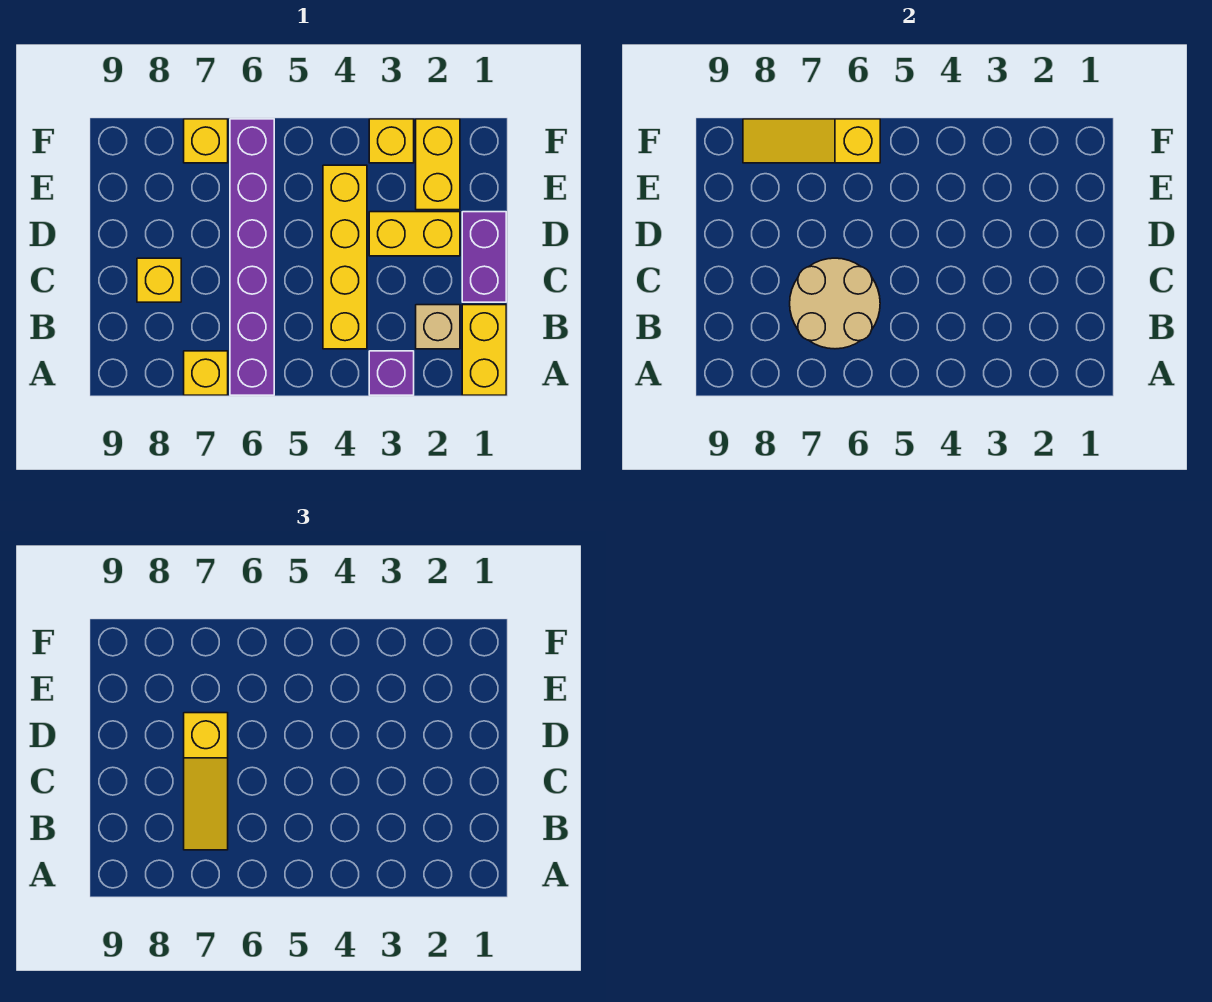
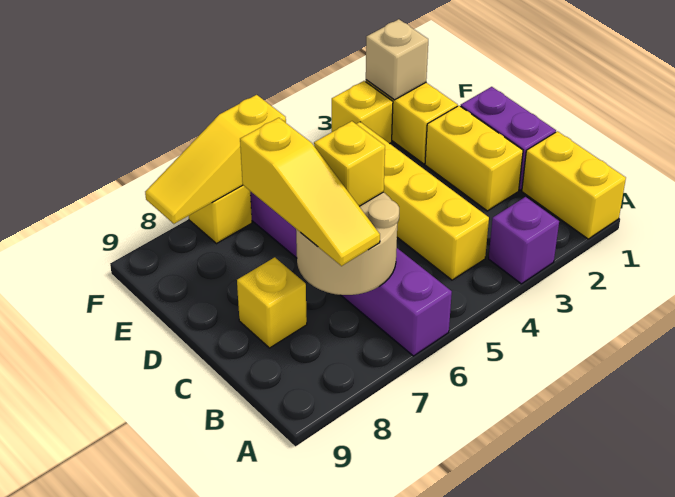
yellow 1x1 brick [184,351,228,395] -> yellow 1x1 brick moved to [314,121,385,206]
tan 1x1 brick [416,305,460,349] -> tan 1x1 brick moved to [366,19,428,100]
yellow 1x2 brick [369,212,460,256] -> yellow 1x2 brick turned to [425,106,523,211]

